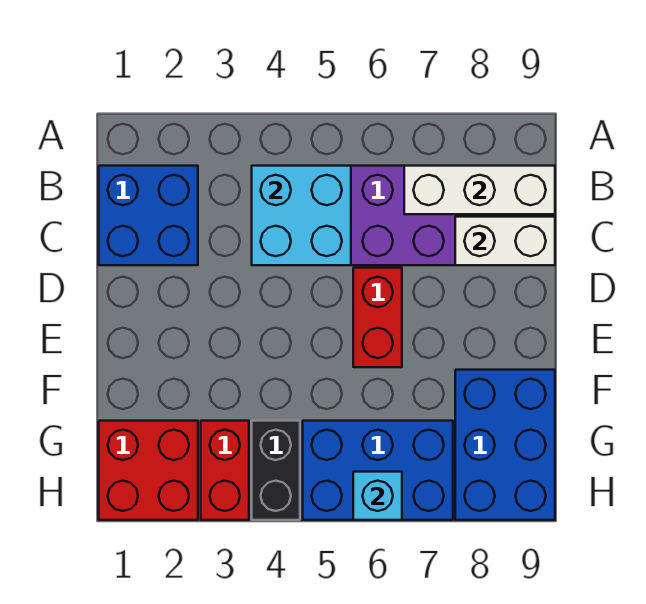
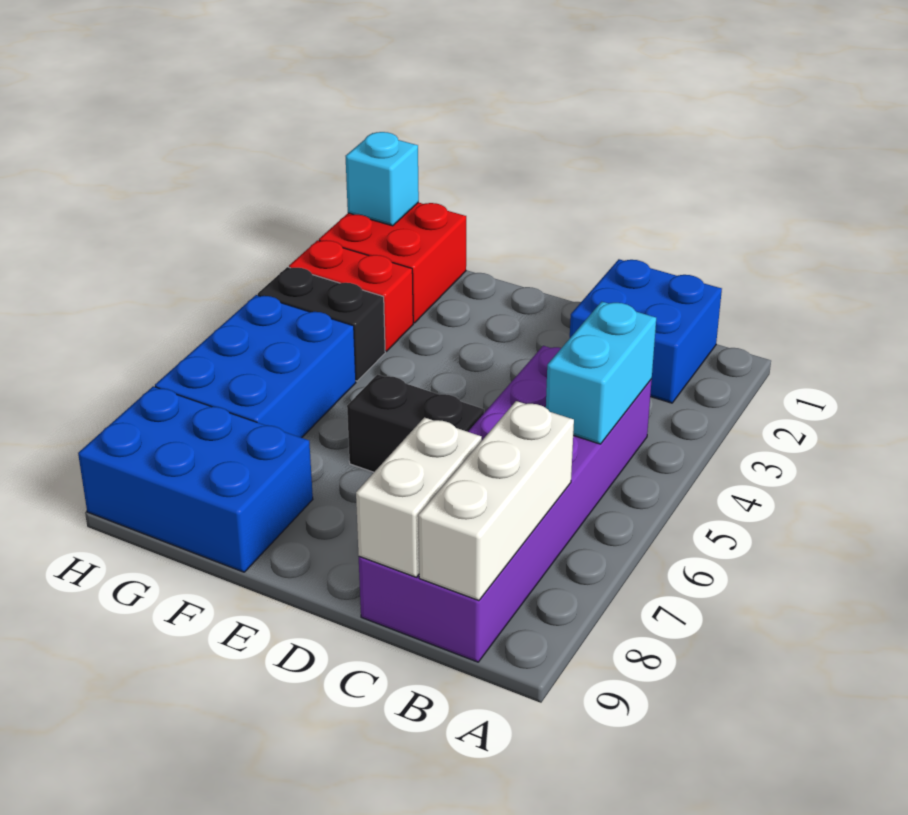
cyan 2x2 brick [252,166,351,265] -> cyan 1x2 brick [546,302,656,444]
red 1x2 brick [353,268,402,367] -> black 1x2 brick [347,374,484,472]
cyan 1x1 brick [353,472,402,520] -> cyan 1x1 brick moved to [346,132,419,226]

